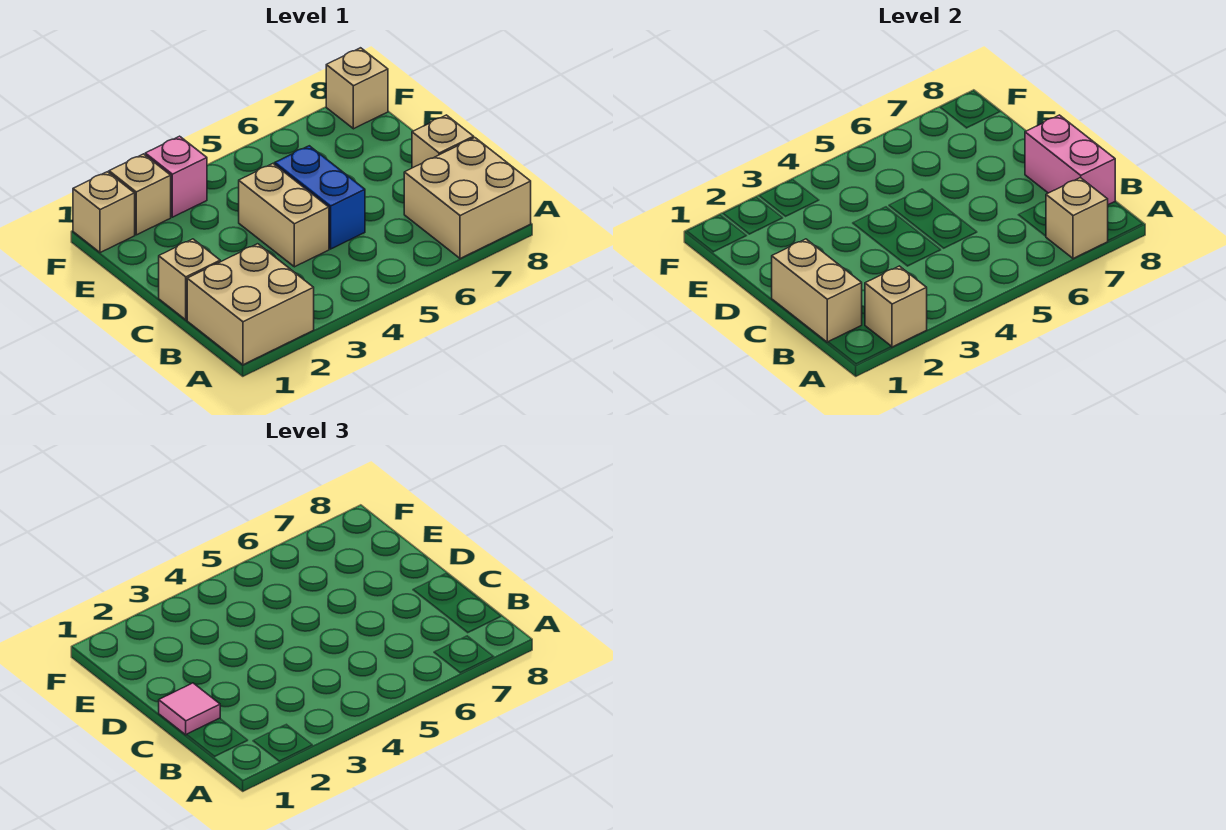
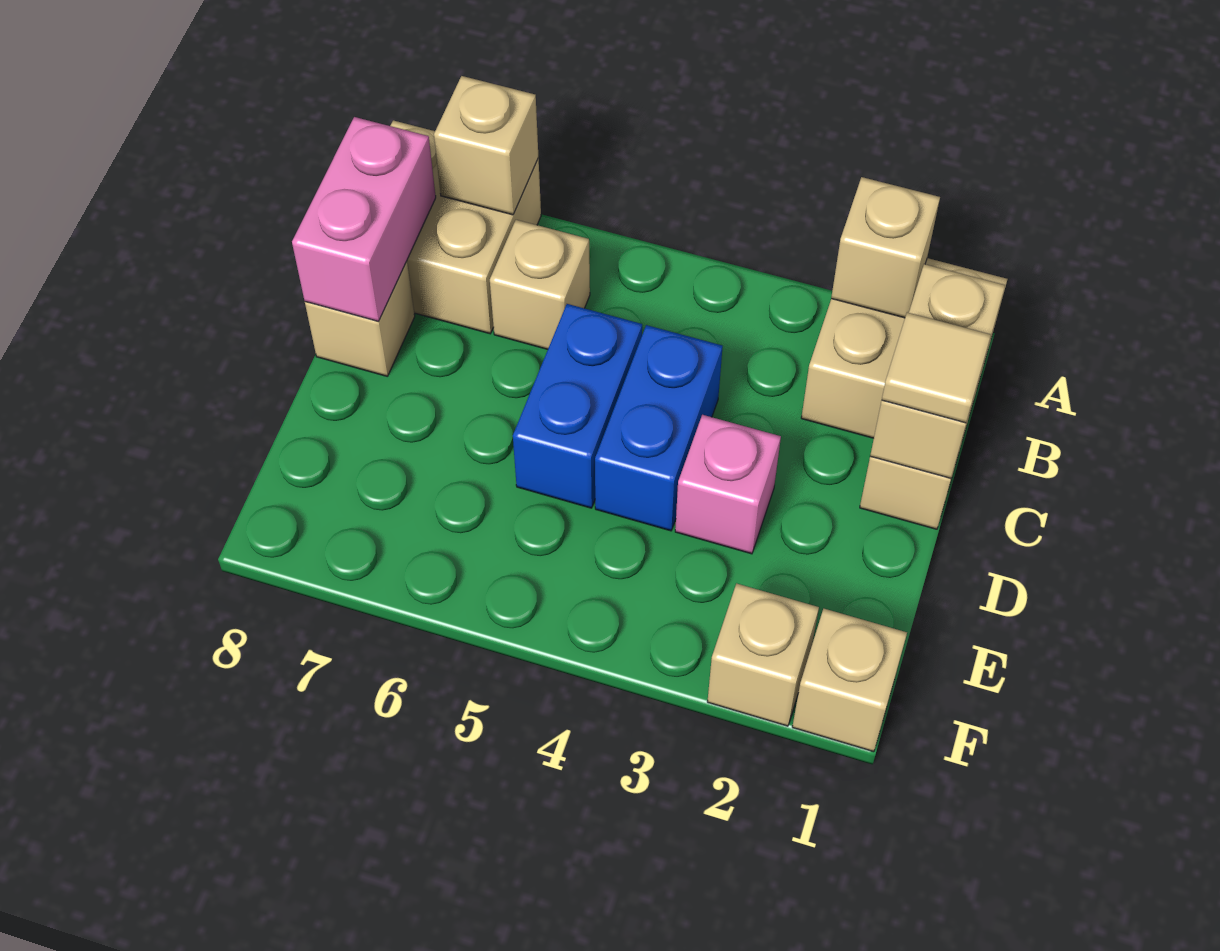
pink 1x1 tile [159,683,220,735] -> tan 1x1 tile [882,312,991,423]
tan 1x2 brick [239,164,329,267] -> blue 1x2 brick [595,325,723,531]
pink 1x1 brick [145,136,207,217] -> pink 1x1 brick moved to [675,415,781,554]
tan 1x1 brick [326,48,388,129] -> tan 1x1 brick moved to [490,220,590,349]

